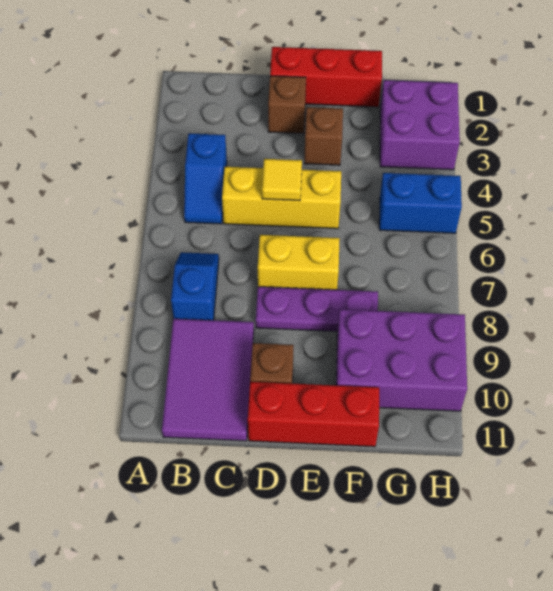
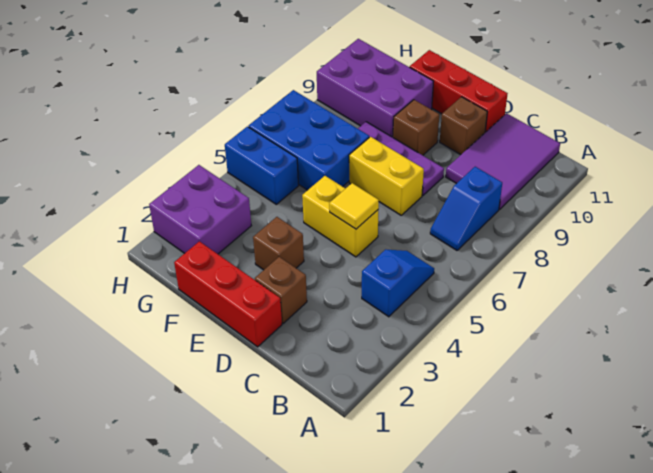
yellow 1x3 brick [222,167,341,229] -> yellow 1x2 brick [302,176,378,257]
none -> brown 1x1 brick [393,100,439,155]
none -> blue 2x3 brick [249,90,369,190]

